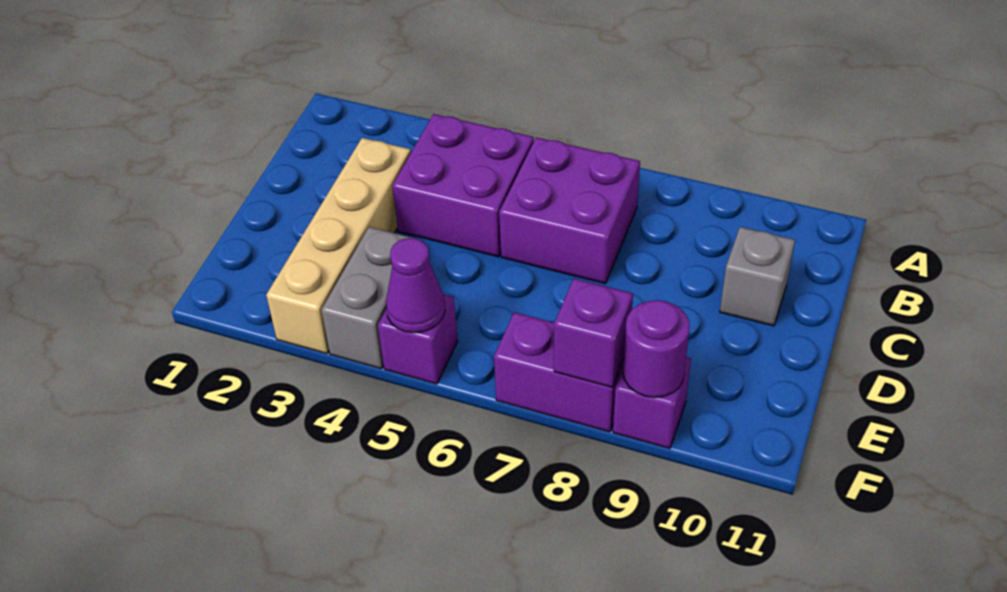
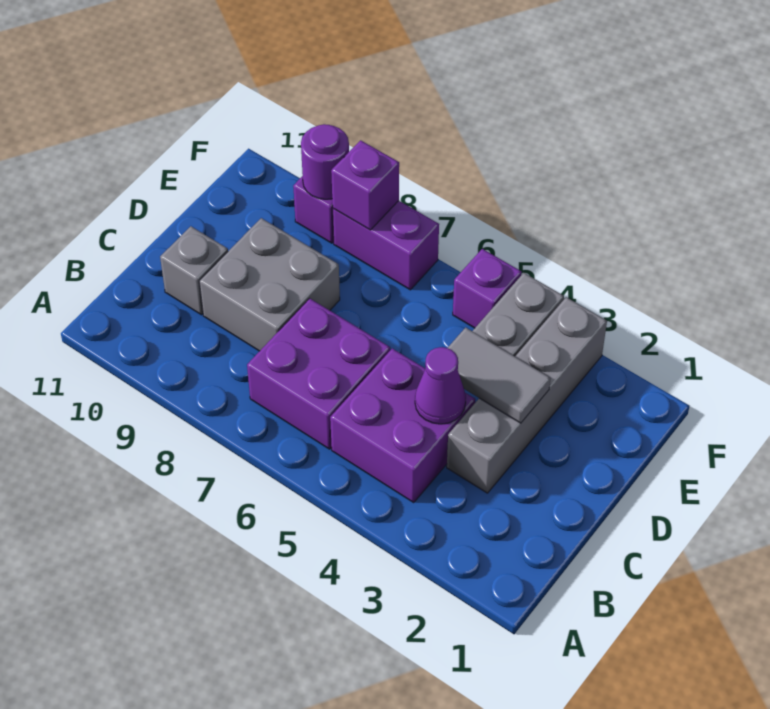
tan 1x4 brick [266,138,411,354] -> grey 1x4 brick [447,297,607,493]
none -> grey 2x2 brick [199,218,340,351]
none -> grey 1x2 tile [448,327,551,423]
purple 1x1 cone [386,238,445,333] -> purple 1x1 cone moved to [415,347,466,424]

